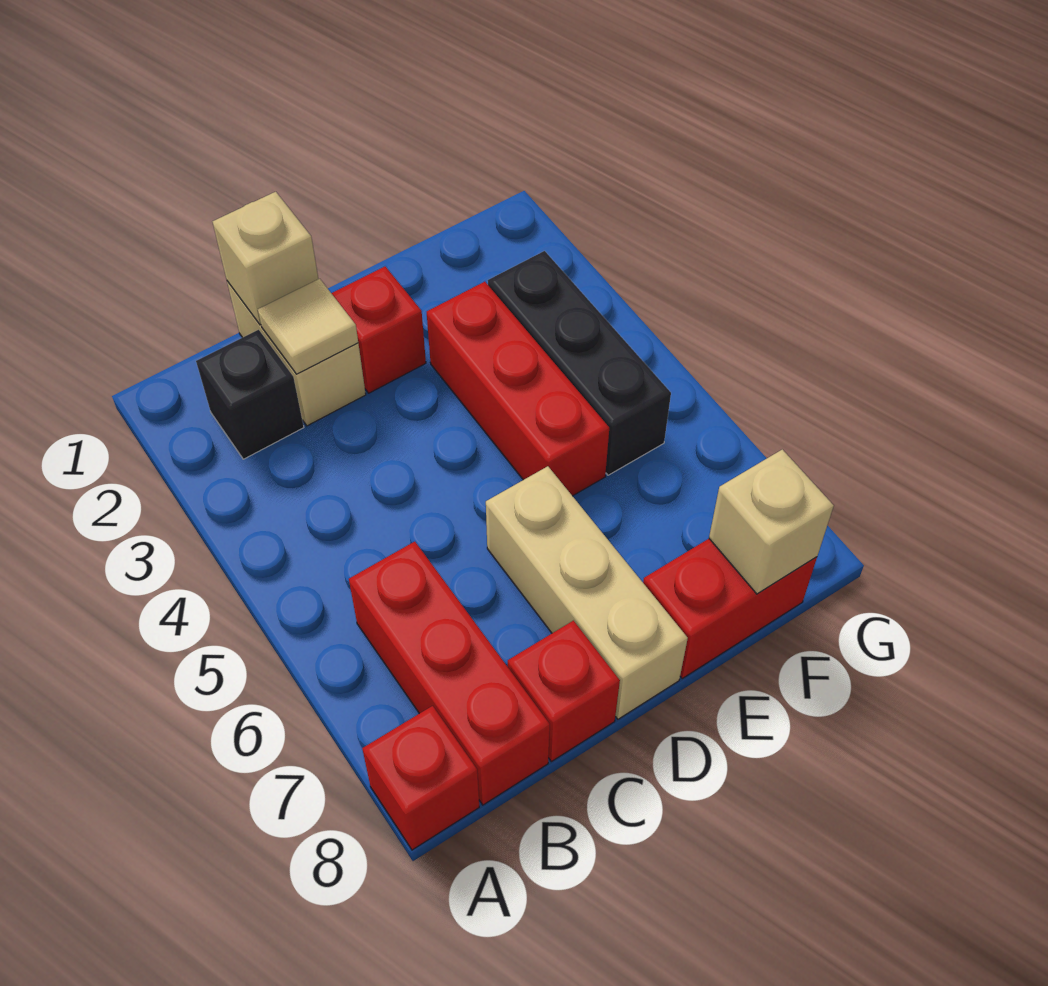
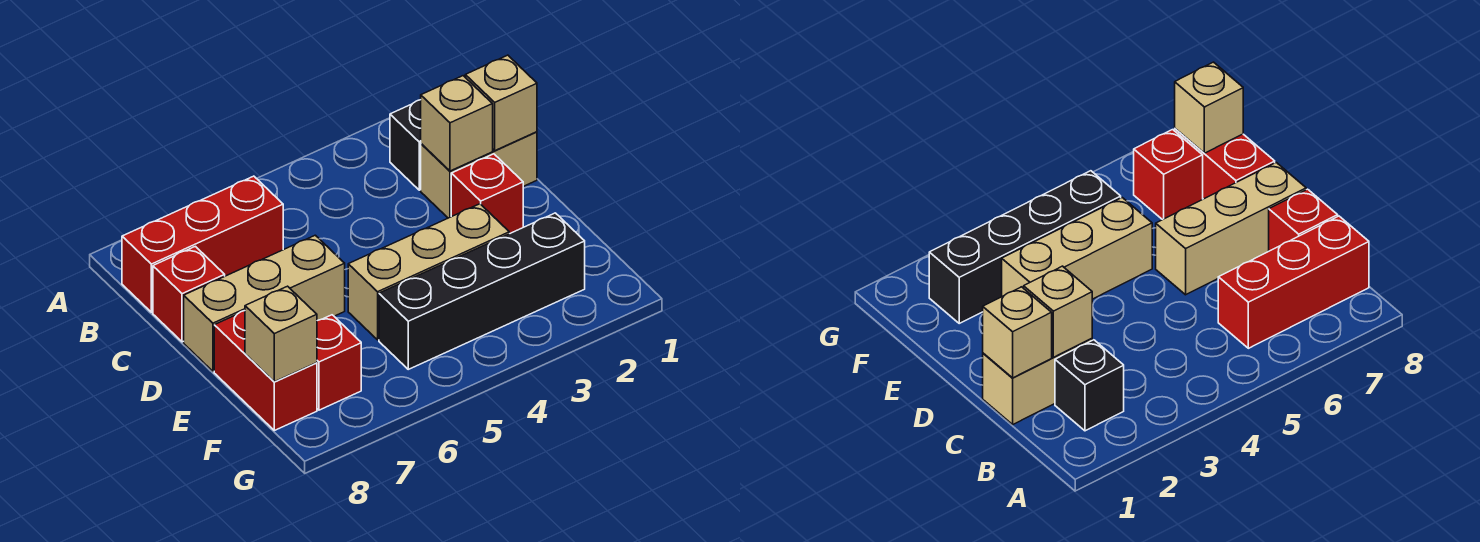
red 1x1 brick [362,706,479,850] -> red 1x1 brick moved to [317,315,361,410]
tan 1x1 tile [258,279,358,374] -> tan 1x1 brick [421,76,493,171]
red 1x3 brick [427,282,609,496] -> tan 1x3 brick [348,204,509,340]
black 1x3 brick [488,251,671,475] -> black 1x4 brick [379,213,585,369]

